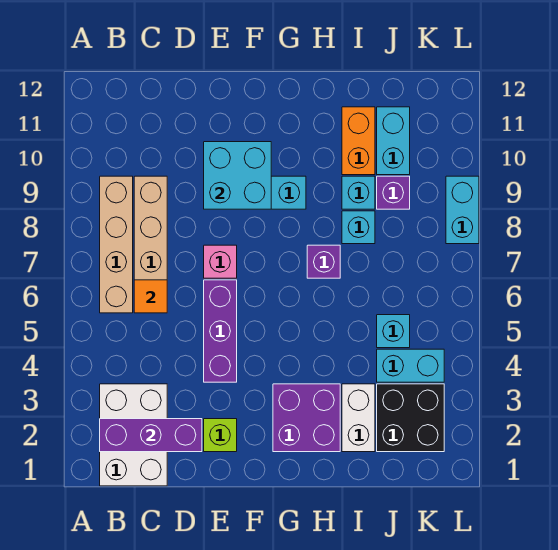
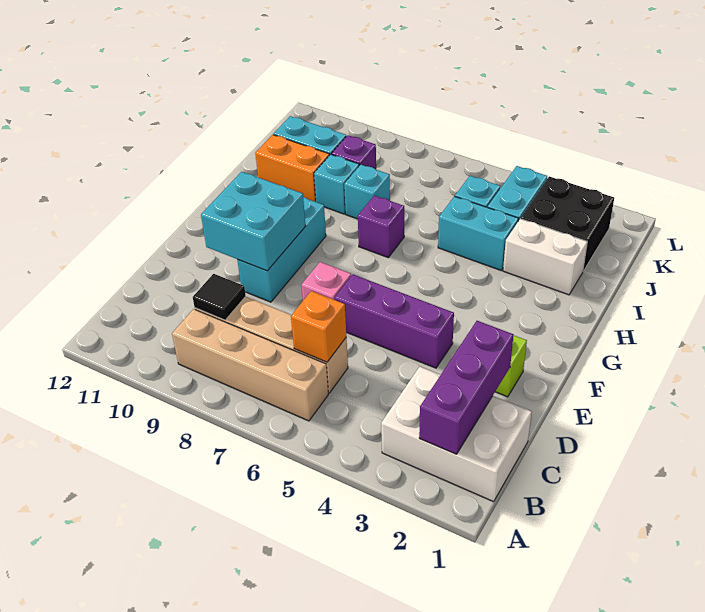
orange 1x1 tile [134,280,167,313] -> orange 1x1 brick [291,291,346,362]
none -> black 1x1 tile [193,274,246,320]
purple 2x2 brick [273,384,340,452] -> none
cyan 1x2 brick [446,176,479,244] -> cyan 1x2 brick moved to [438,196,519,270]

